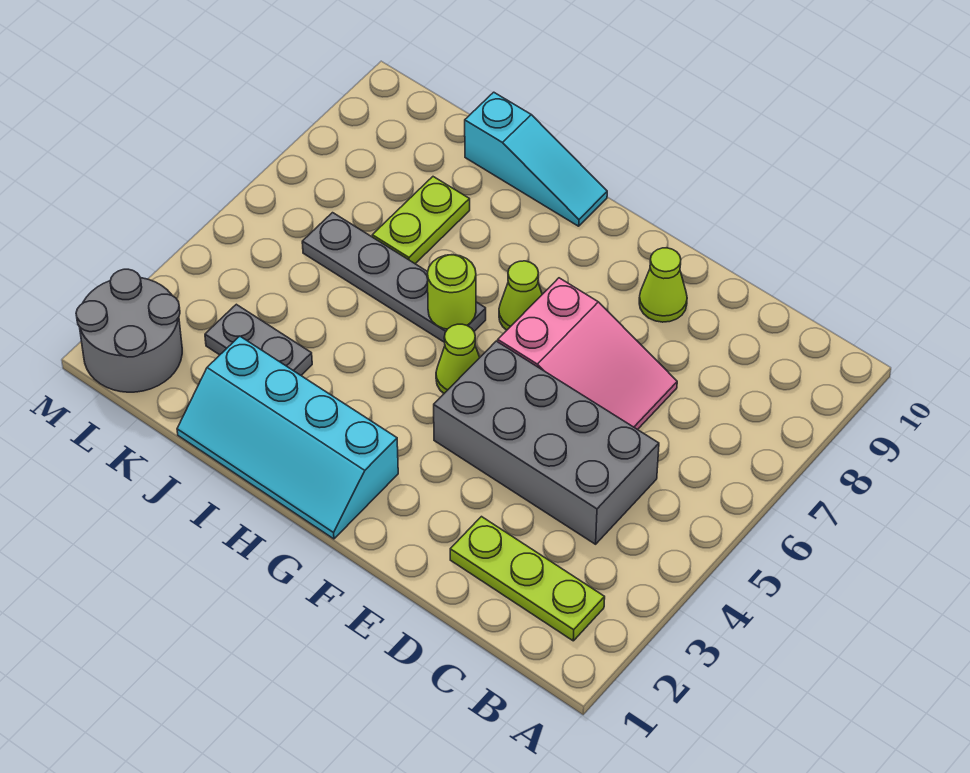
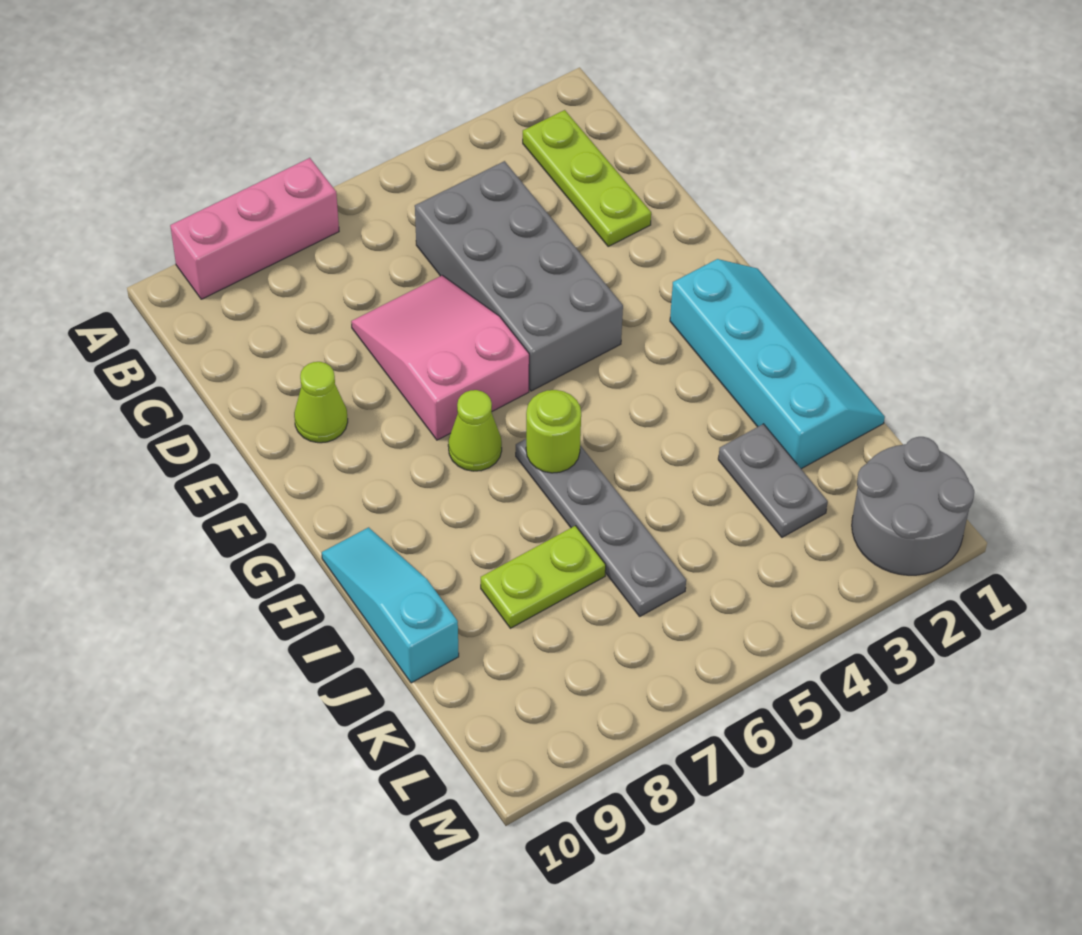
none -> pink 1x3 brick [170,158,339,299]
lime 1x1 cone [436,324,480,393] -> none

